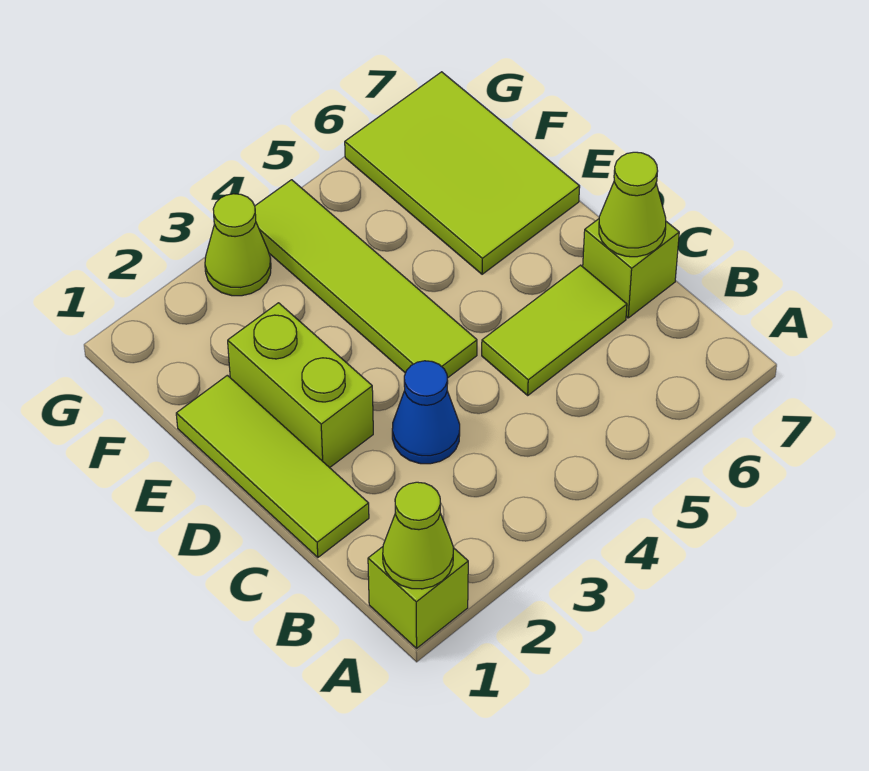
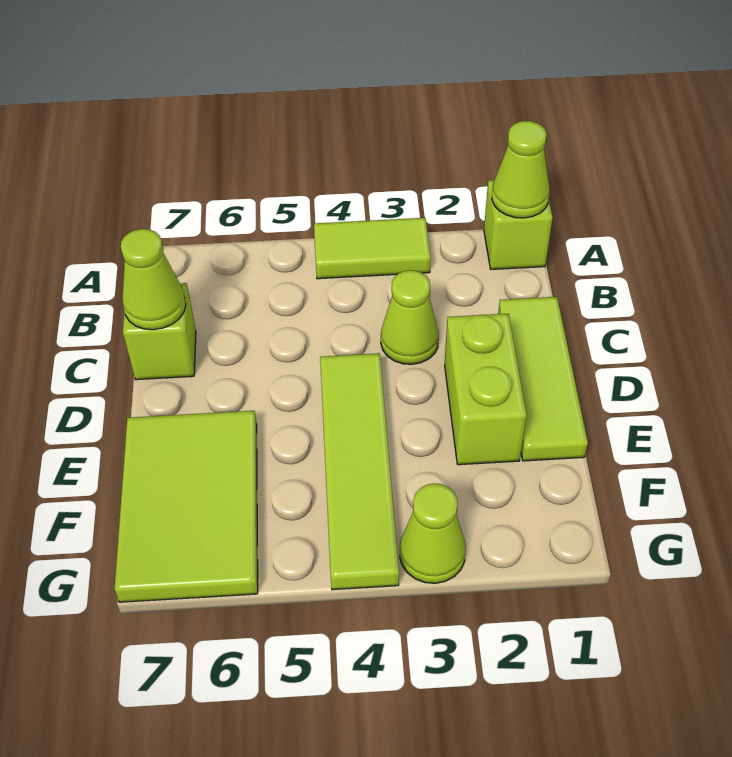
blue 1x1 cone [392,361,460,464] -> lime 1x1 cone [381,270,439,364]
lime 1x2 tile [482,265,627,395] -> lime 1x2 tile moved to [314,218,431,279]

